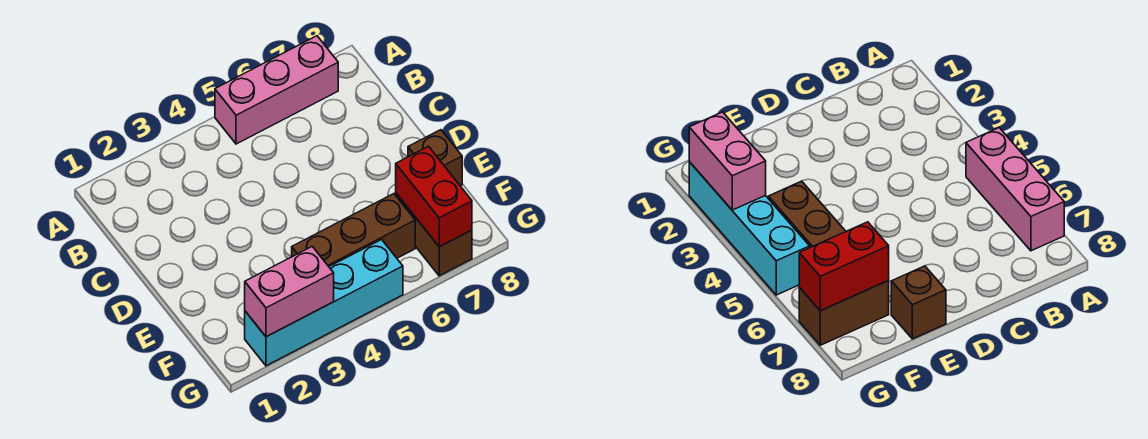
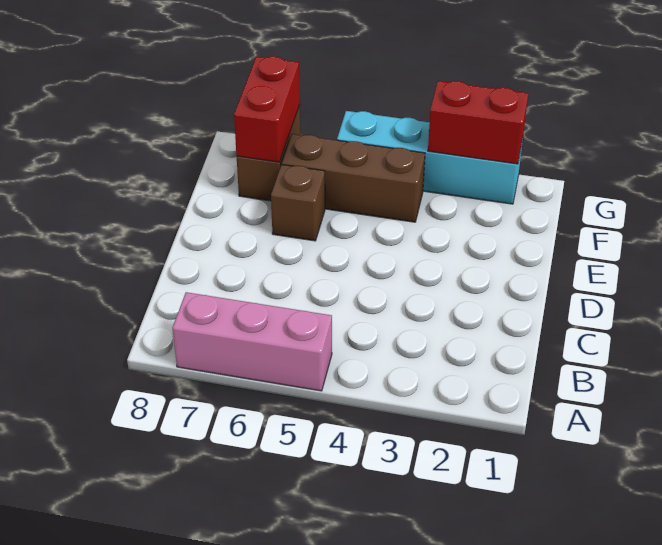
brown 1x1 brick [408,130,462,186] -> brown 1x1 brick moved to [271,164,325,241]
pink 1x2 brick [245,246,334,337] -> red 1x2 brick [428,81,528,164]

